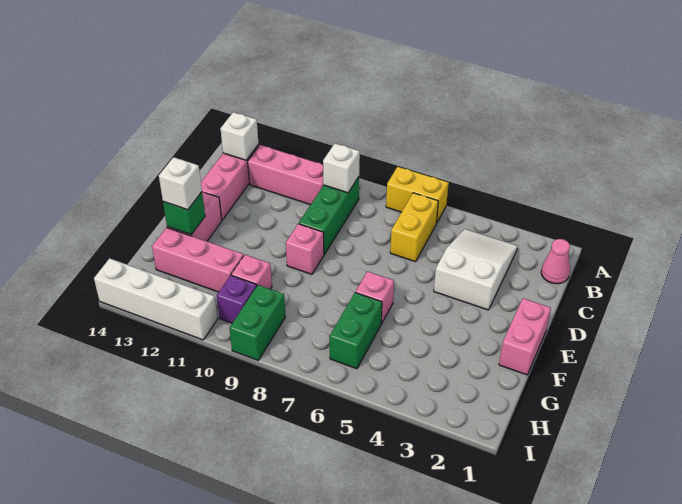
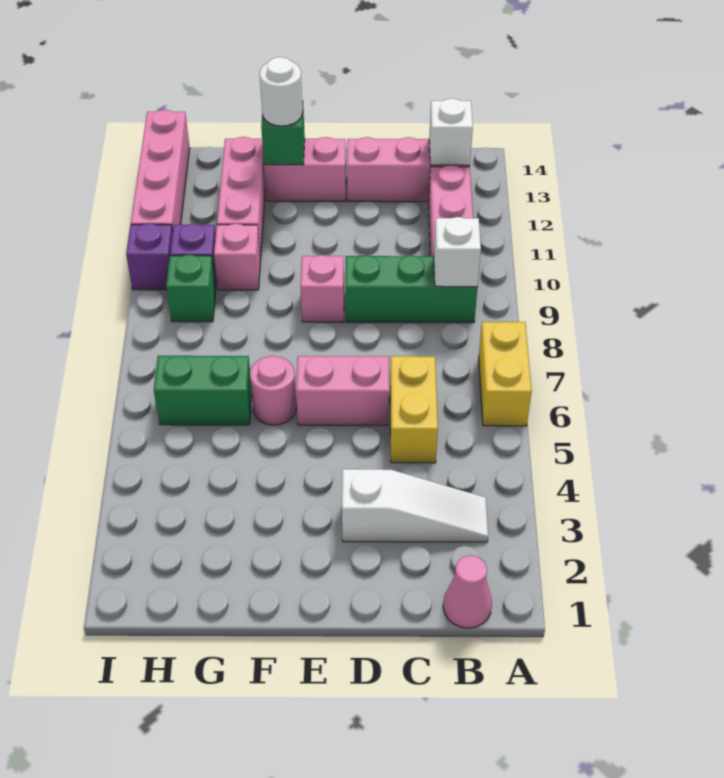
white 2x3 slope [434,229,518,310] -> white 1x3 slope [342,469,488,542]
yellow 1x2 brick [390,193,438,262] -> yellow 1x2 brick turned to [390,356,438,463]
pink 1x2 brick [499,298,551,375] -> pink 1x2 brick moved to [296,356,389,426]
pink 1x1 brick [356,271,394,324] -> pink 1x1 round brick [250,356,297,425]
white 1x1 brick [159,157,202,210] -> white 1x1 round brick [260,57,303,126]
green 1x2 brick [229,285,285,360] -> green 1x1 brick [166,255,216,322]
none -> purple 1x1 brick [126,223,173,290]
white 1x4 brick [94,258,217,340] -> pink 1x4 brick [131,110,190,231]

